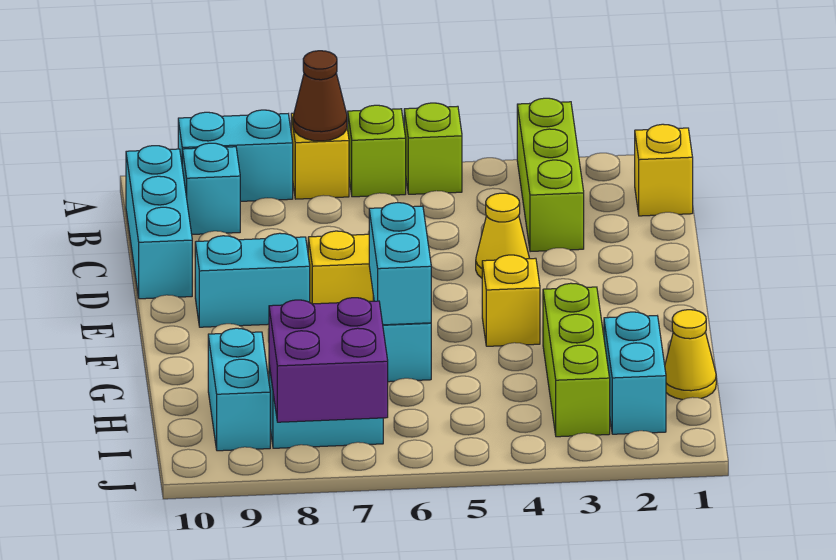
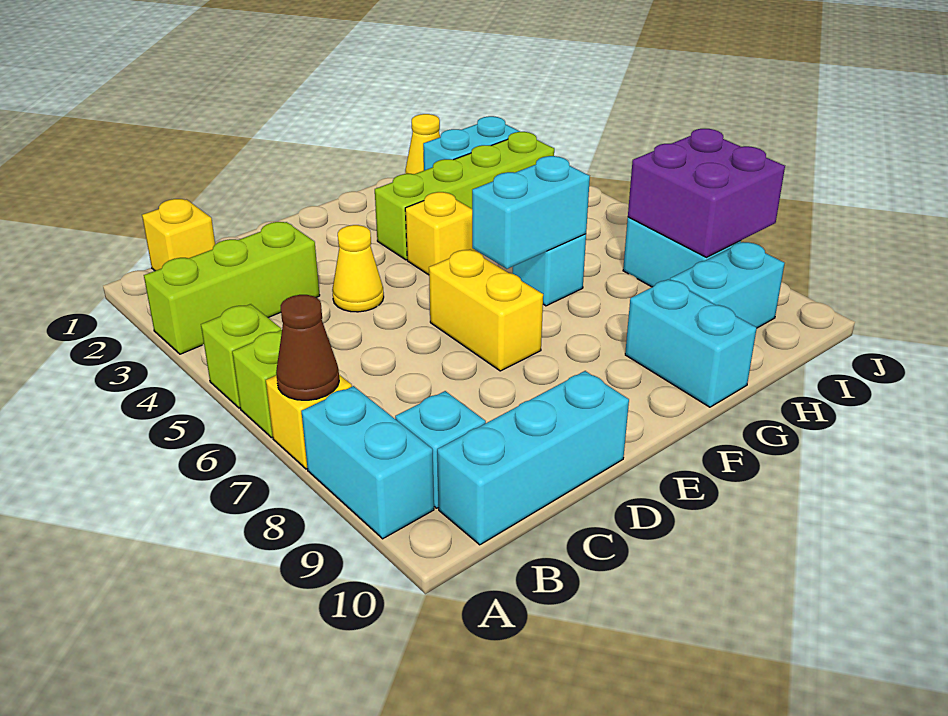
cyan 1x2 brick [195,233,310,327] -> cyan 1x2 brick moved to [625,279,757,407]
lime 1x3 brick [543,283,610,437] -> lime 1x4 brick [375,132,554,260]

